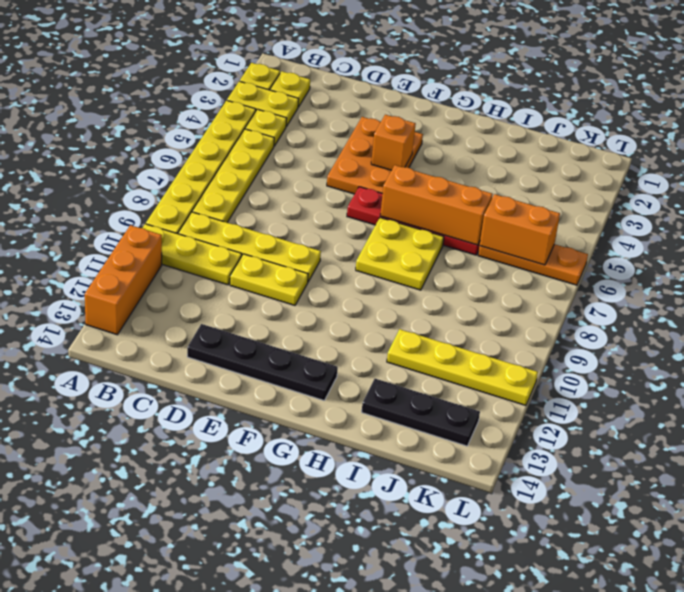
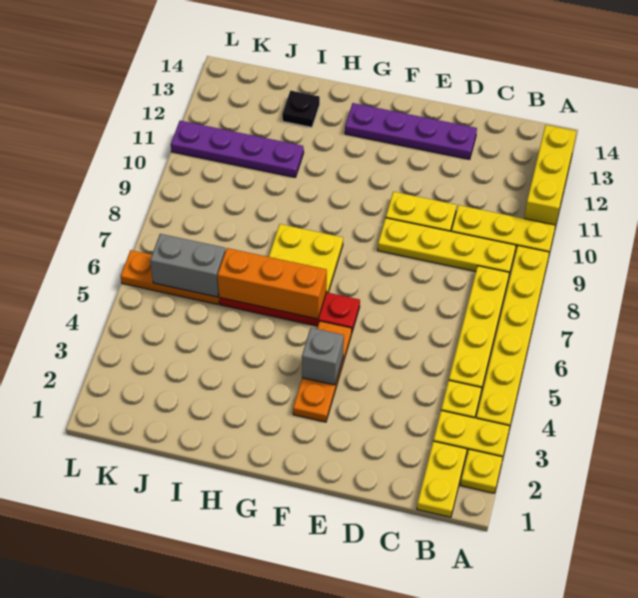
orange 1x3 brick [85,225,162,335] -> yellow 1x3 brick [524,125,576,225]
yellow 1x1 plate [270,71,310,107] -> yellow 1x2 plate [417,441,467,517]
black 1x4 plate [187,324,338,400] -> purple 1x4 plate [345,103,477,159]
orange 2x3 plate [327,117,423,194] -> orange 1x3 plate [293,321,352,422]
orange 1x1 brick [371,115,416,170] -> grey 1x1 brick [302,328,344,385]
yellow 1x4 plate [387,329,538,405] -> purple 1x4 plate [171,121,304,177]
black 1x3 plate [362,379,480,446] -> black 1x1 plate [282,91,320,127]
orange 1x2 brick [480,194,560,265] -> grey 1x2 brick [150,234,225,297]

